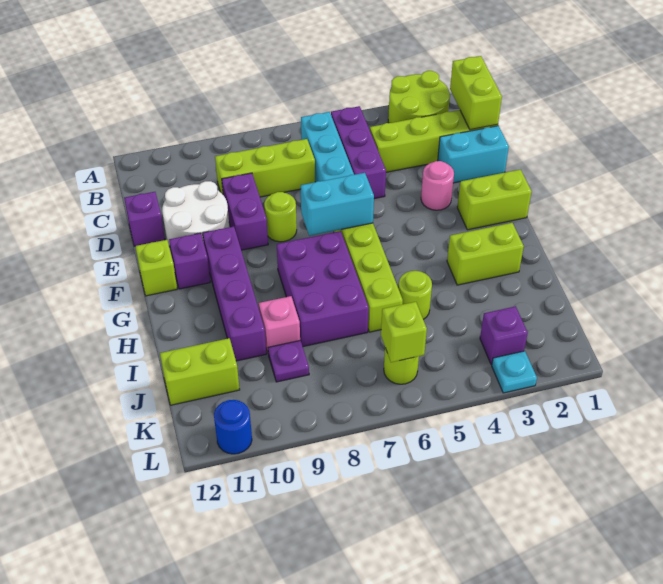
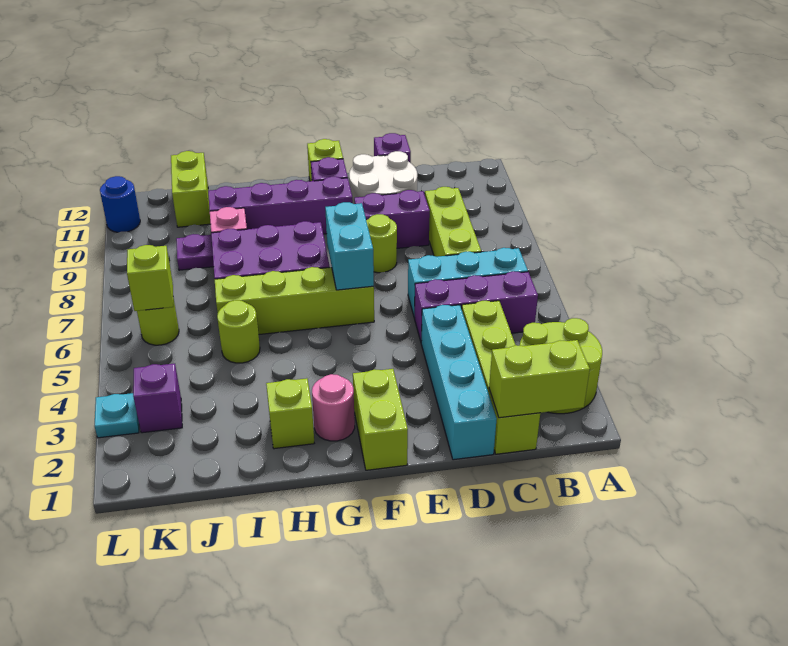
cyan 1x2 brick [438,126,509,183] -> cyan 1x4 brick [421,305,497,460]
pink 1x1 round brick [421,161,454,210] -> pink 1x1 round brick moved to [312,374,355,441]
lime 1x2 brick [447,223,524,285] -> lime 1x1 brick [266,378,314,449]

